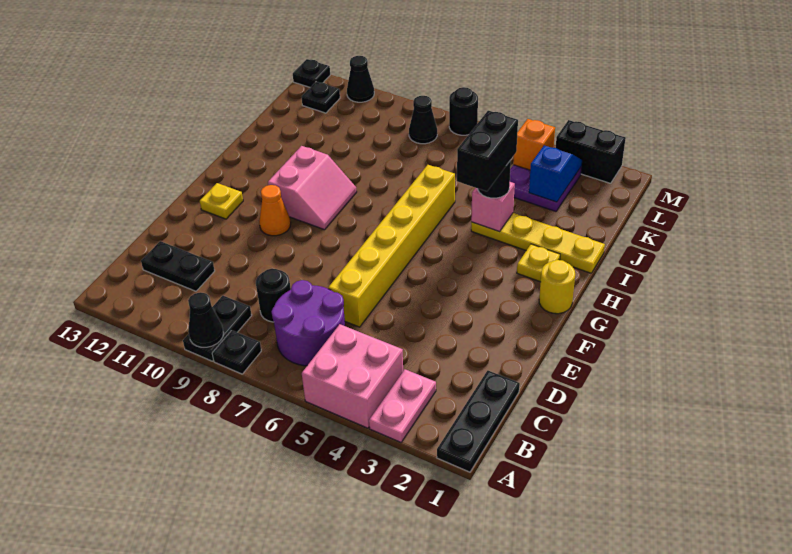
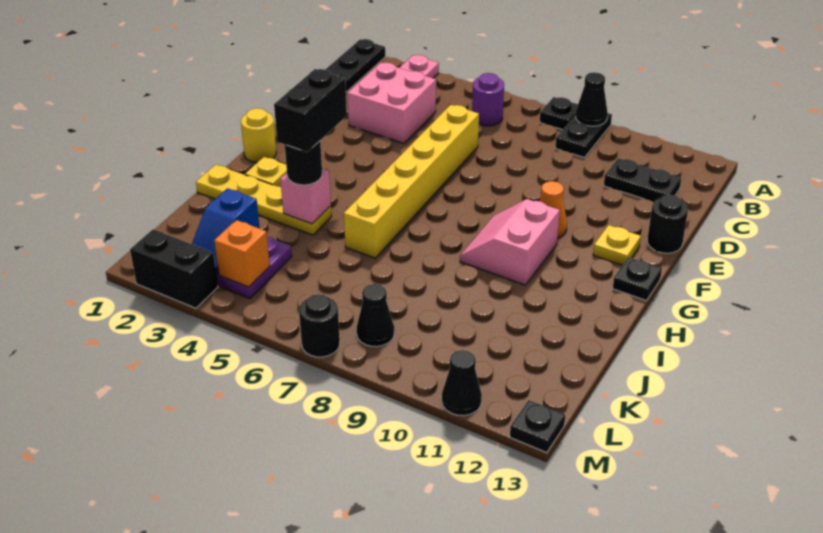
pink 2x2 brick [302,324,403,428] -> pink 2x2 brick moved to [347,63,436,143]
purple 2x2 round brick [271,280,345,366] -> purple 1x1 round brick [472,73,504,126]
black 1x1 round brick [256,269,291,322] -> black 1x1 round brick moved to [647,195,688,253]
black 1x1 plate [302,82,340,113] -> black 1x1 plate moved to [613,257,662,301]

